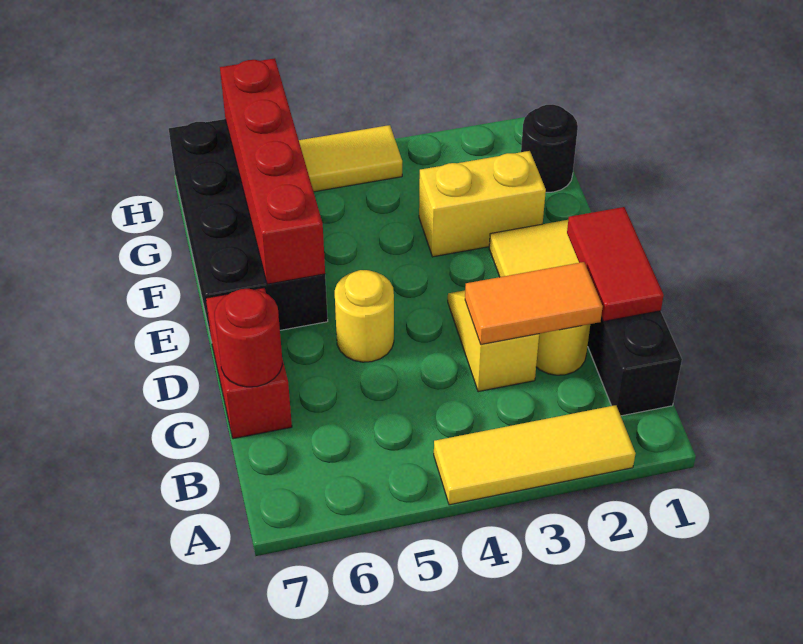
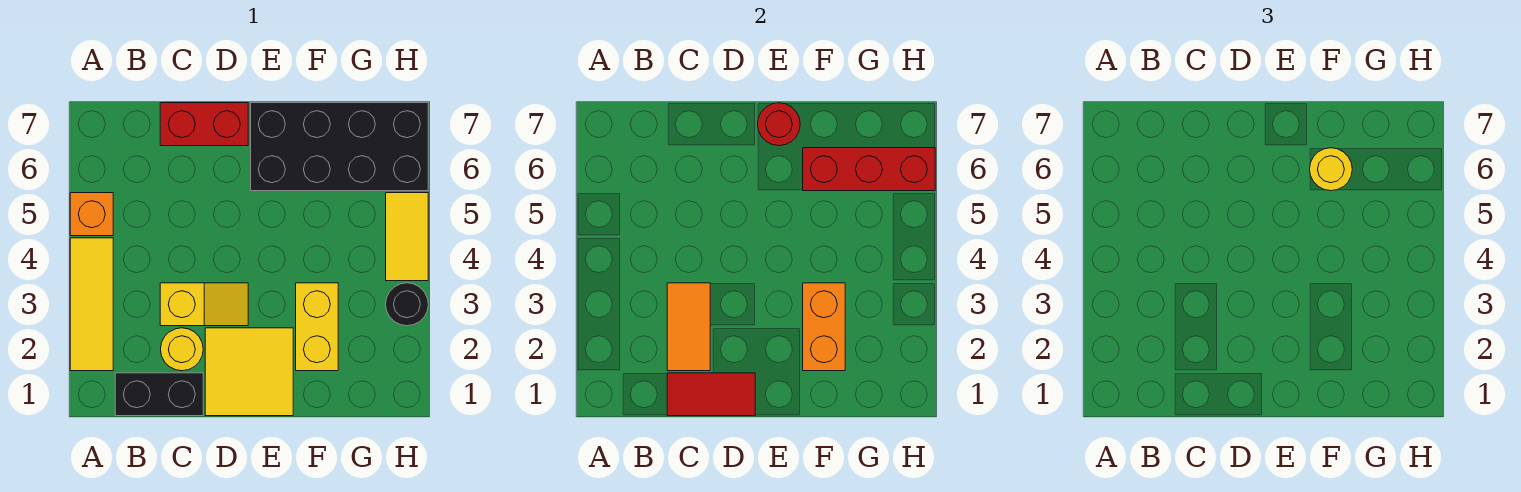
none -> orange 1x1 brick [70,193,113,236]
red 1x1 round brick [215,289,282,387] -> red 1x1 round brick moved to [758,103,800,146]
yellow 1x1 round brick [335,270,394,362] -> yellow 1x1 round brick moved to [1310,148,1352,191]
red 1x4 brick [220,58,325,284] -> red 1x3 brick [803,148,935,191]
none -> orange 1x2 brick [803,283,845,371]
black 1x1 round brick [521,105,578,192] -> black 1x1 round brick moved to [386,283,428,326]

